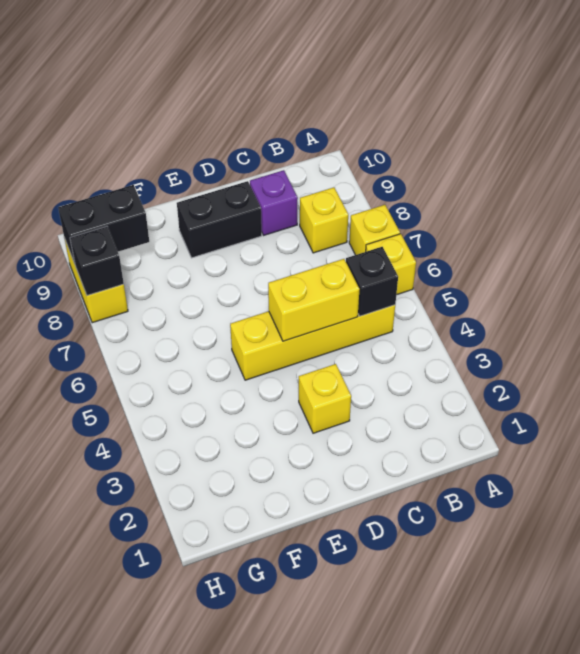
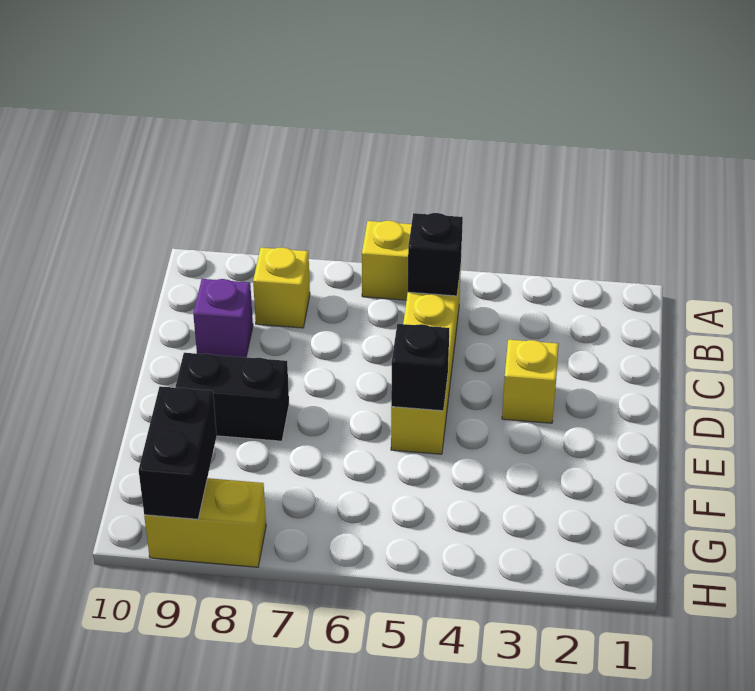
yellow 1x1 brick [349,205,400,255] -> none
yellow 1x2 brick [268,259,360,341] -> none
black 1x2 brick [177,181,262,258] -> black 1x2 brick turned to [175,353,289,441]
black 1x1 brick [70,226,124,296] -> black 1x1 brick moved to [391,324,449,411]

